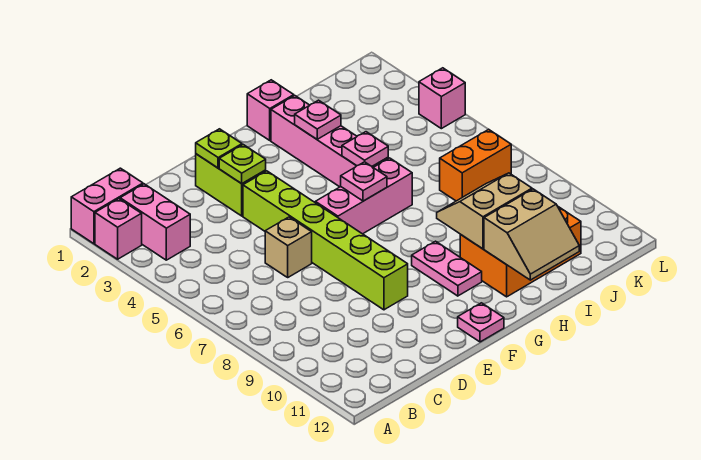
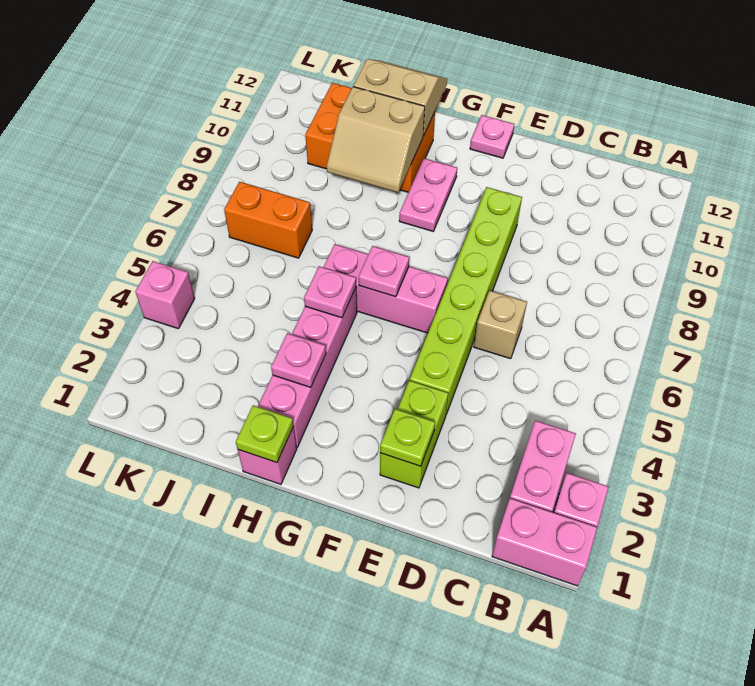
lime 1x1 plate [219,145,266,184] -> lime 1x1 plate moved to [236,405,294,463]

